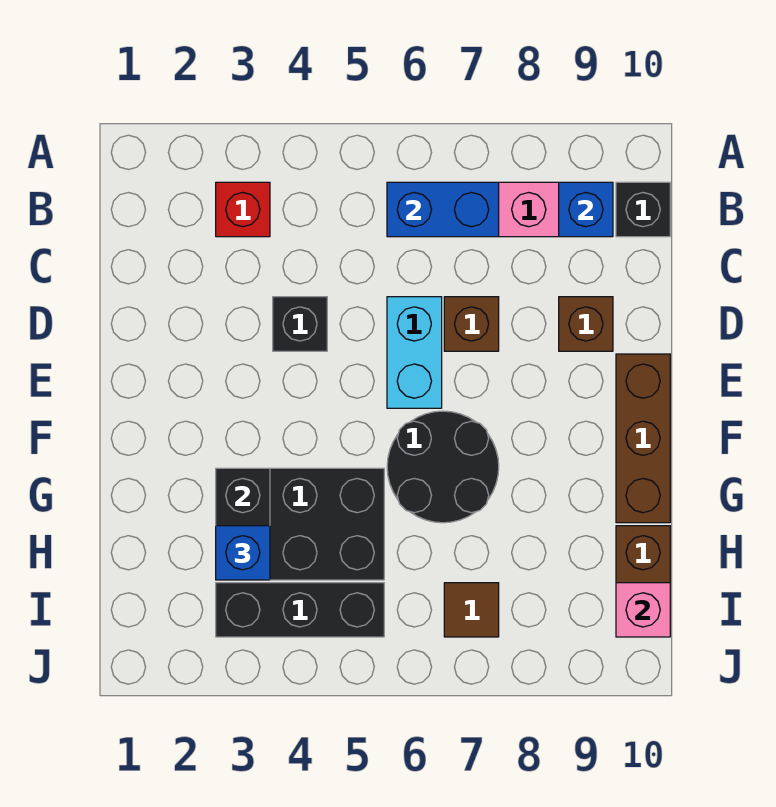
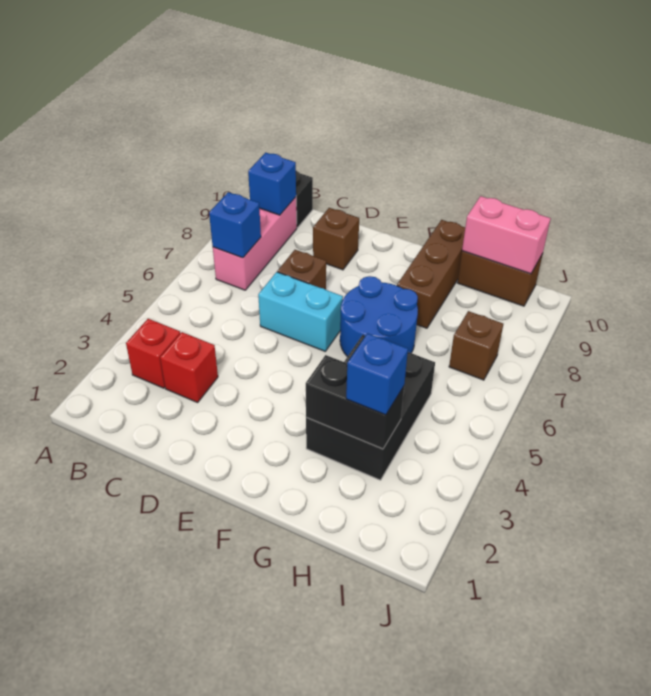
blue 1x2 brick [387,182,499,237] -> blue 1x1 brick [209,192,261,258]
none -> red 1x1 brick [160,332,218,402]
black 1x1 brick [273,297,327,351] -> none
brown 1x3 brick [616,354,670,523] -> brown 1x3 brick turned to [397,220,465,328]
black 2x2 round brick [387,411,499,523] -> blue 2x2 round brick [340,276,418,357]
black 1x3 brick [216,583,384,637] -> none
brown 1x1 tile [444,583,499,637] -> brown 1x1 brick [449,311,503,380]
pink 1x1 brick [616,583,670,637] -> pink 1x2 brick [462,196,551,274]

